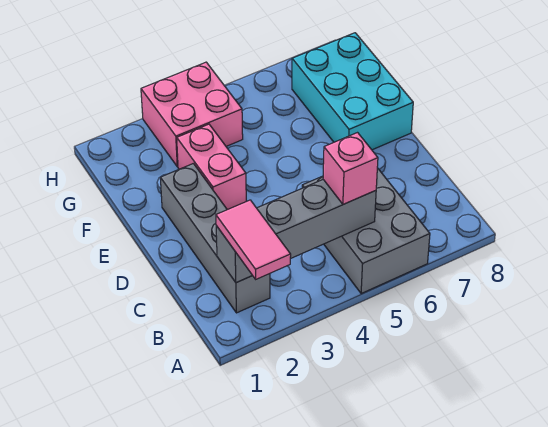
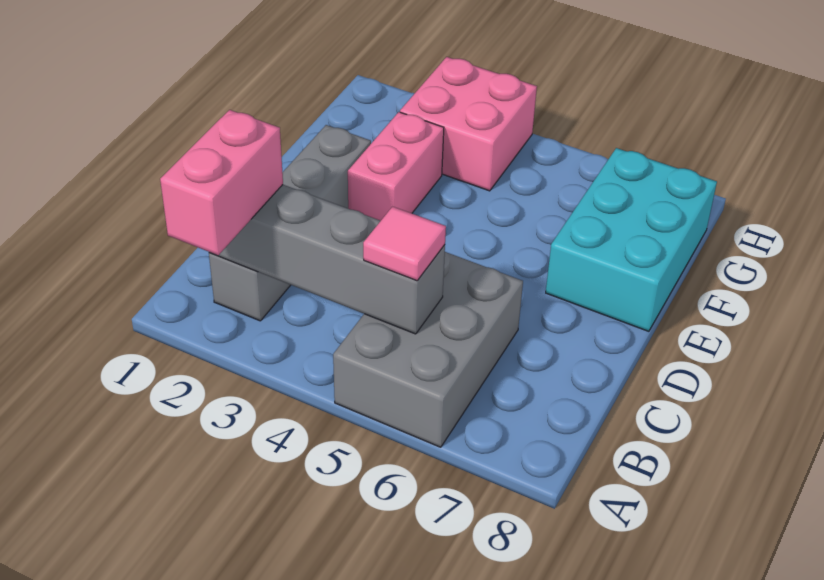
pink 1x2 tile [216,200,291,279] -> pink 1x2 brick [160,110,283,255]
pink 1x1 brick [323,133,378,204] -> pink 1x1 tile [363,207,446,281]

